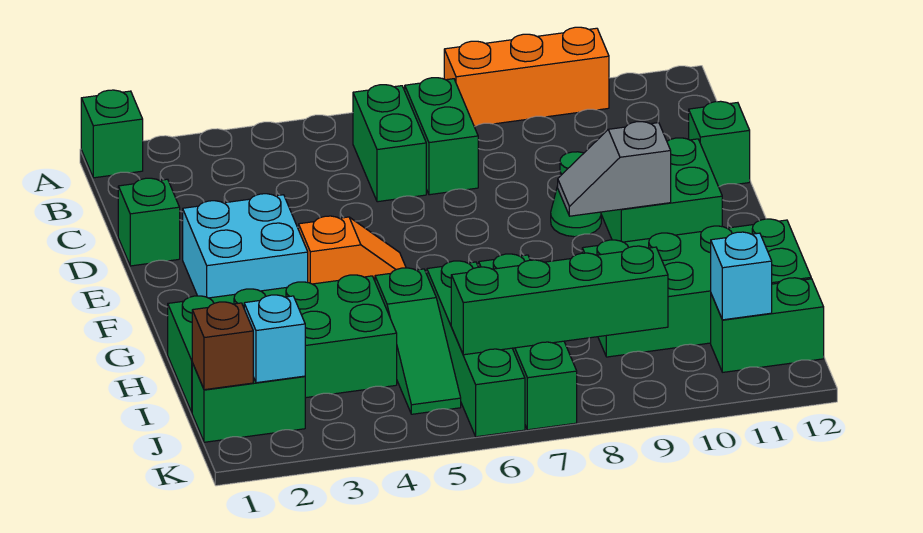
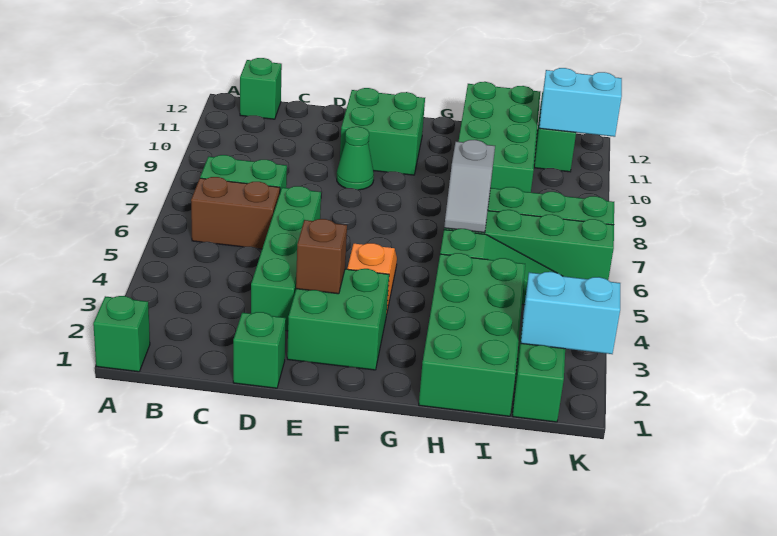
orange 1x3 brick [444,27,609,127] -> none
green 1x2 brick [353,85,426,202] -> brown 1x2 brick [191,177,280,249]
green 1x1 brick [689,101,750,187] -> green 1x1 brick moved to [240,58,282,119]
cyan 2x2 brick [183,194,308,298] -> green 2x2 brick [287,269,389,370]
grey 1x2 slope [558,122,671,216] -> grey 1x2 slope moved to [444,140,495,233]
brown 1x1 brick [192,302,253,390] -> brown 1x1 brick moved to [296,219,347,294]
cyan 1x1 brick [244,295,305,383] -> cyan 1x2 brick [521,272,620,354]
green 1x4 brick [451,246,668,355] -> green 1x4 brick moved to [251,186,321,331]
cyan 1x1 brick [711,232,772,320] -> cyan 1x2 brick [539,68,622,137]

